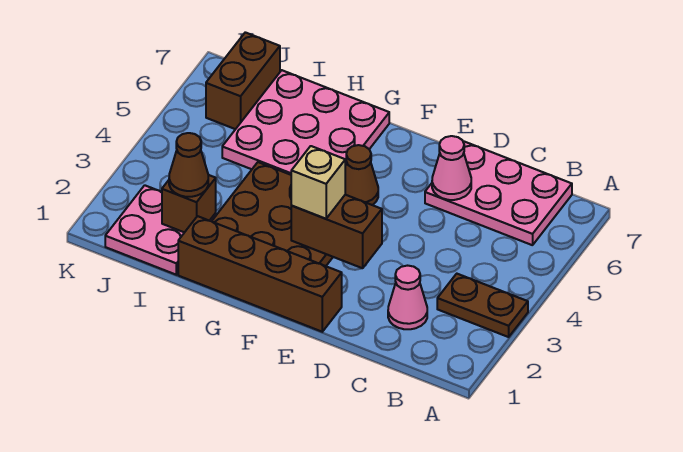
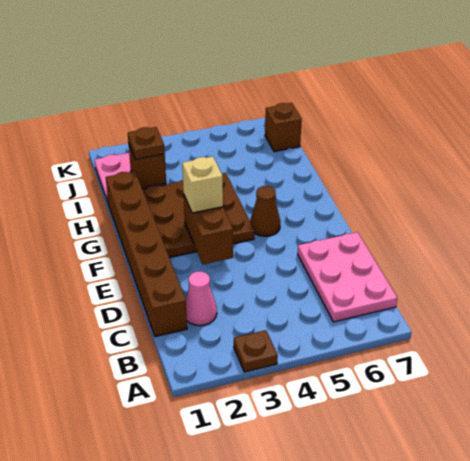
brown 1x2 plate [437,274,528,337] -> brown 1x1 plate [234,330,278,372]
pink 1x1 cone [432,136,471,200] -> none
brown 1x4 brick [178,216,342,332] -> brown 1x6 brick [106,171,187,337]
pink 3x3 plate [222,70,389,175] -> none
brown 1x1 cone [169,133,208,197] -> brown 1x1 plate [128,127,165,160]
brown 1x2 brick [206,32,280,129] -> brown 1x1 brick [265,103,302,152]

